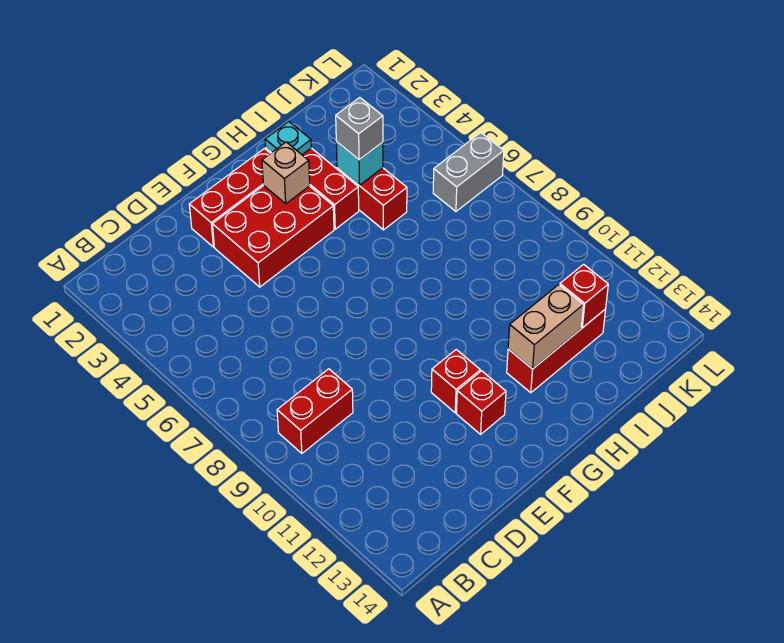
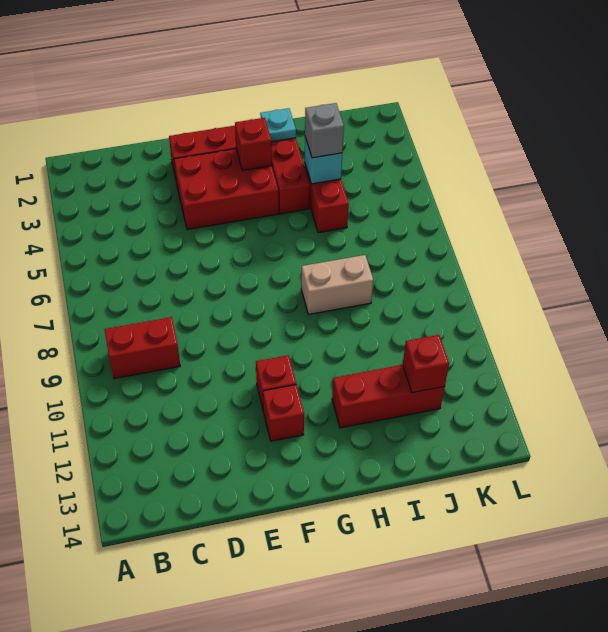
tan 1x1 brick [262,142,310,204] -> red 1x1 brick [235,118,272,170]
tan 1x2 brick [508,285,584,369] -> tan 1x2 brick moved to [301,255,373,314]
grey 1x2 brick [433,133,504,211] -> none

